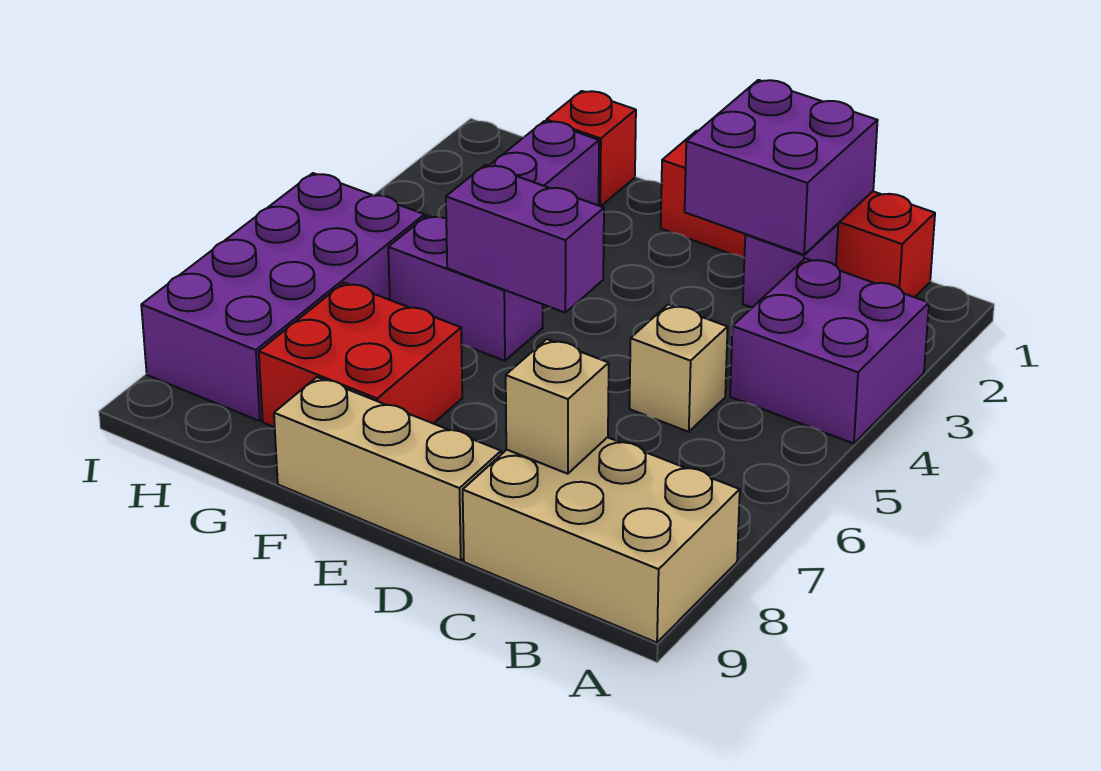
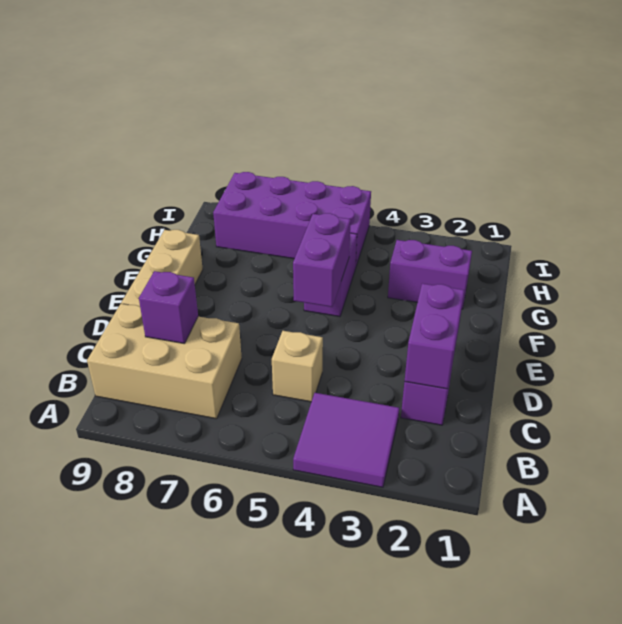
purple 2x2 brick [730,258,929,444] -> purple 2x2 tile [293,393,399,487]
tan 2x3 brick [463,437,740,643] -> tan 2x3 brick turned to [87,304,242,419]
red 1x4 brick [661,131,935,297] -> none
purple 2x2 brick [685,80,878,255] -> purple 1x2 brick [404,283,464,389]
tan 1x1 brick [506,339,609,474] -> purple 1x1 brick [139,271,198,344]
red 2x2 brick [259,283,462,427] -> none
red 1x1 brick [546,91,636,206] -> none

